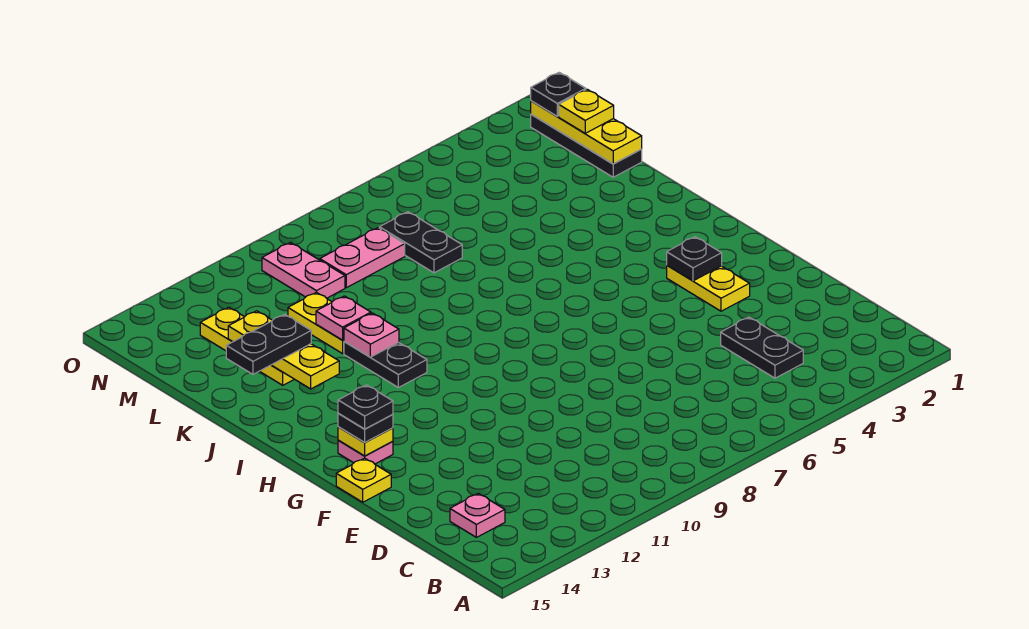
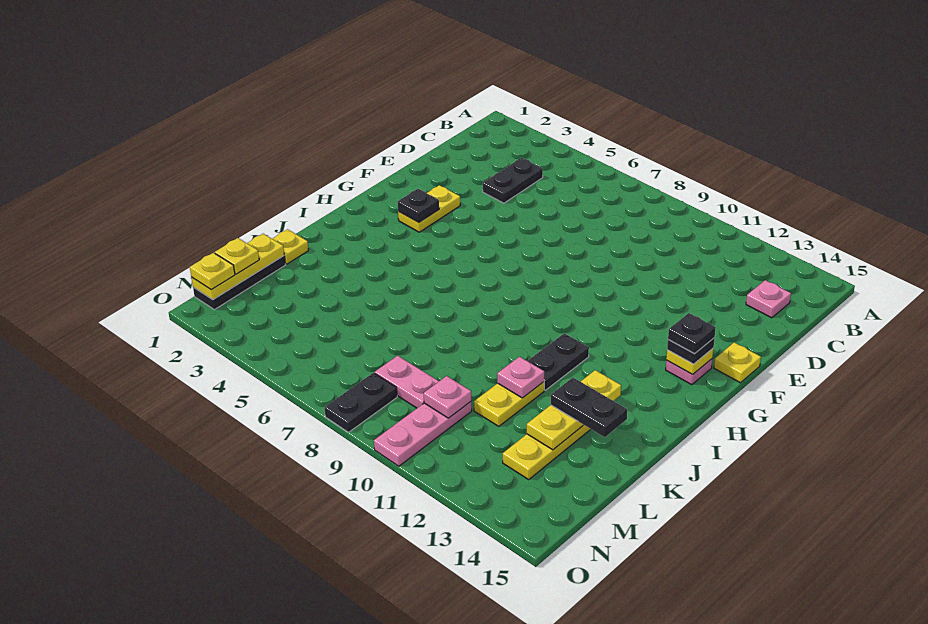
pink 1x1 plate [344,313,399,357] -> pink 1x1 plate moved to [424,376,471,418]
none -> yellow 1x1 plate [272,229,309,264]
black 1x2 plate [379,212,462,273] -> black 1x2 plate moved to [324,373,397,432]
pink 1x2 plate [262,242,345,298] -> pink 1x3 plate [374,402,472,466]
black 1x1 plate [531,72,586,116] -> yellow 1x1 plate [190,253,235,290]

